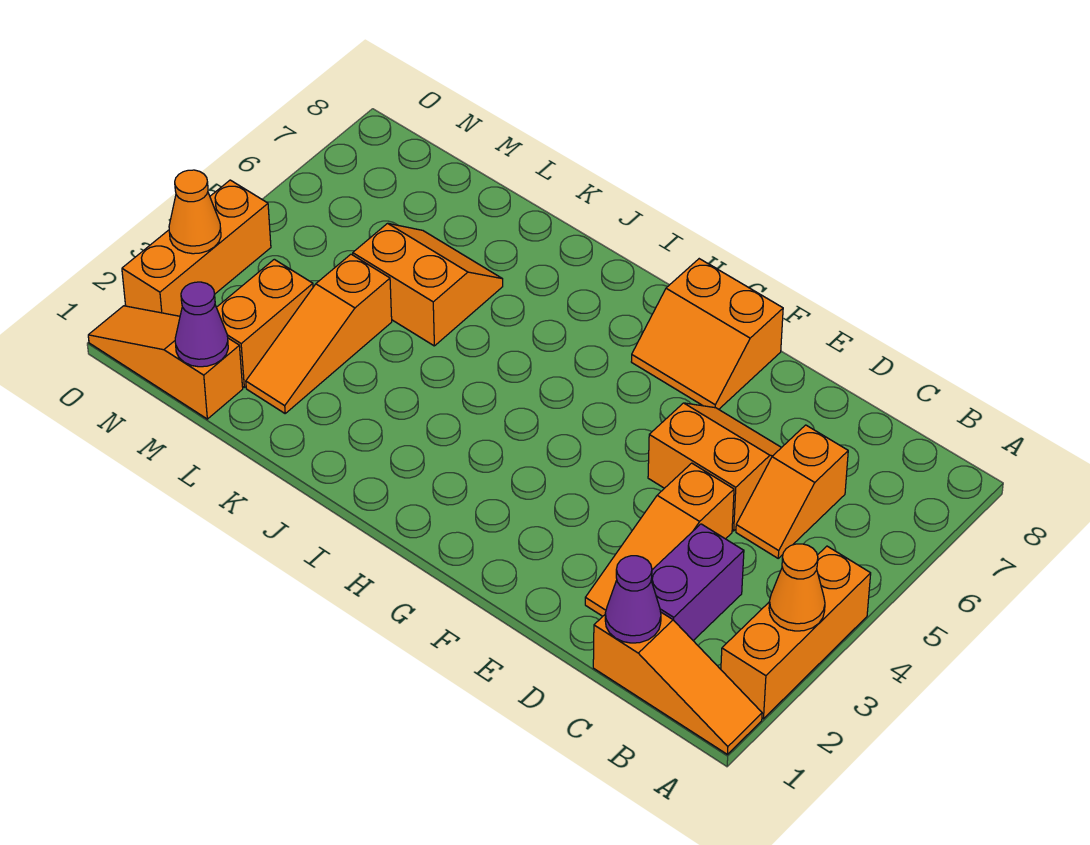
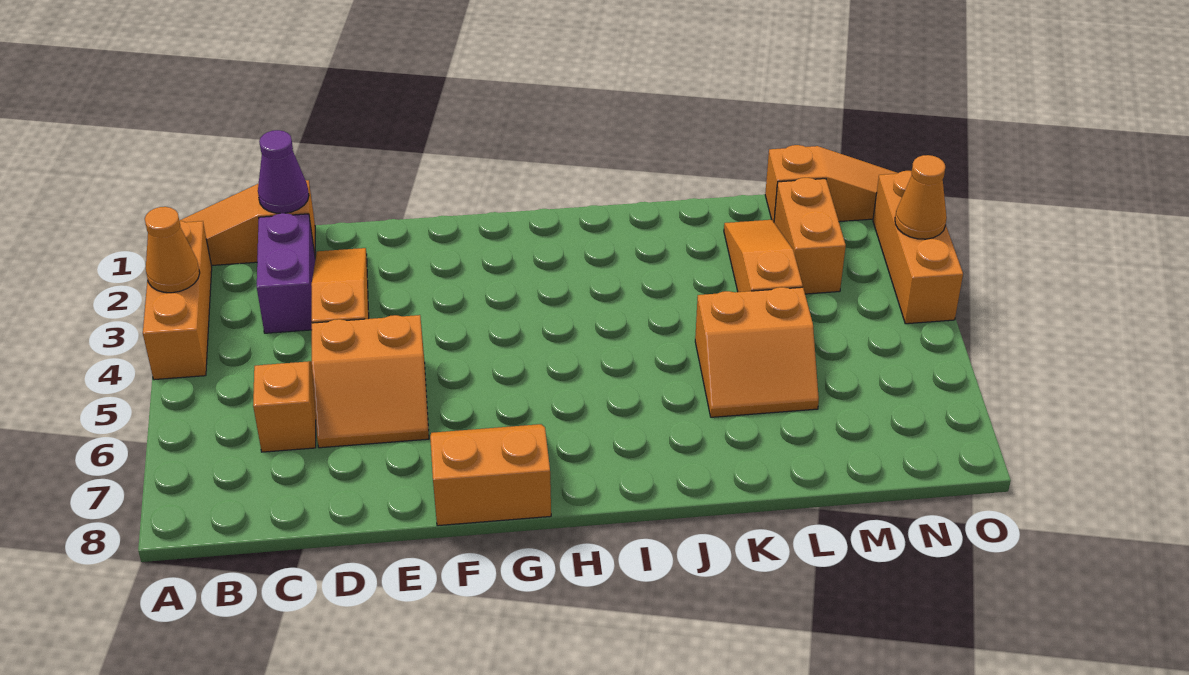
purple 1x1 cone [175,282,228,367] -> none

